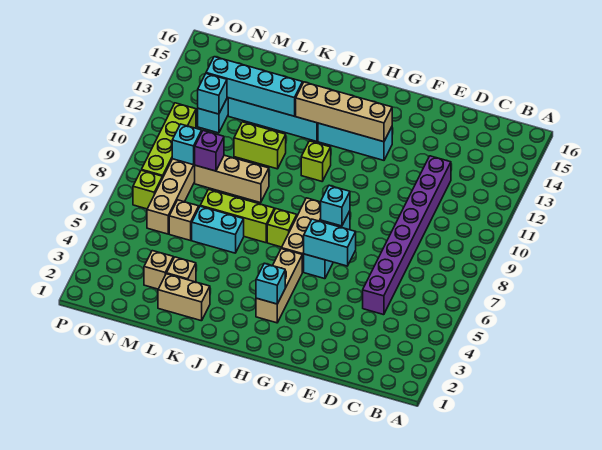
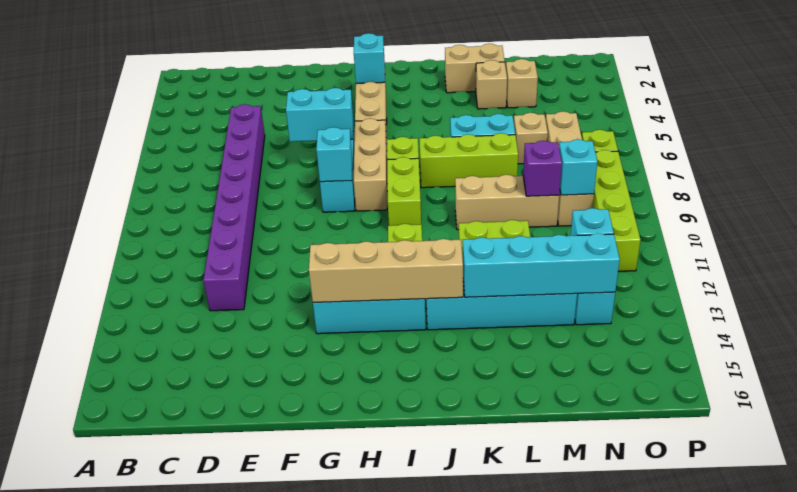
none -> lime 1x2 brick [387,157,421,226]

